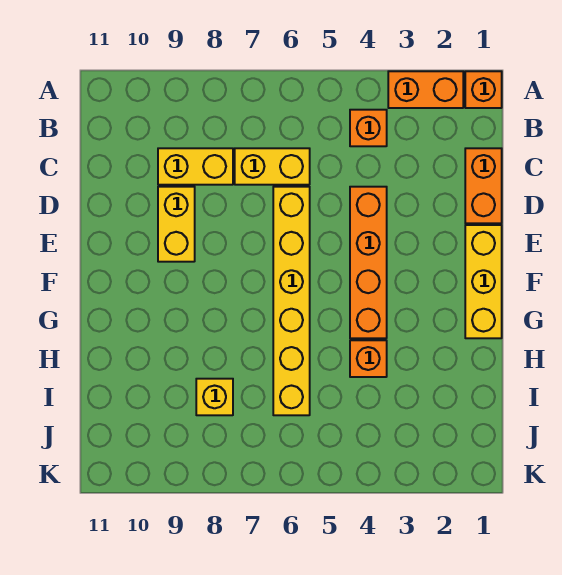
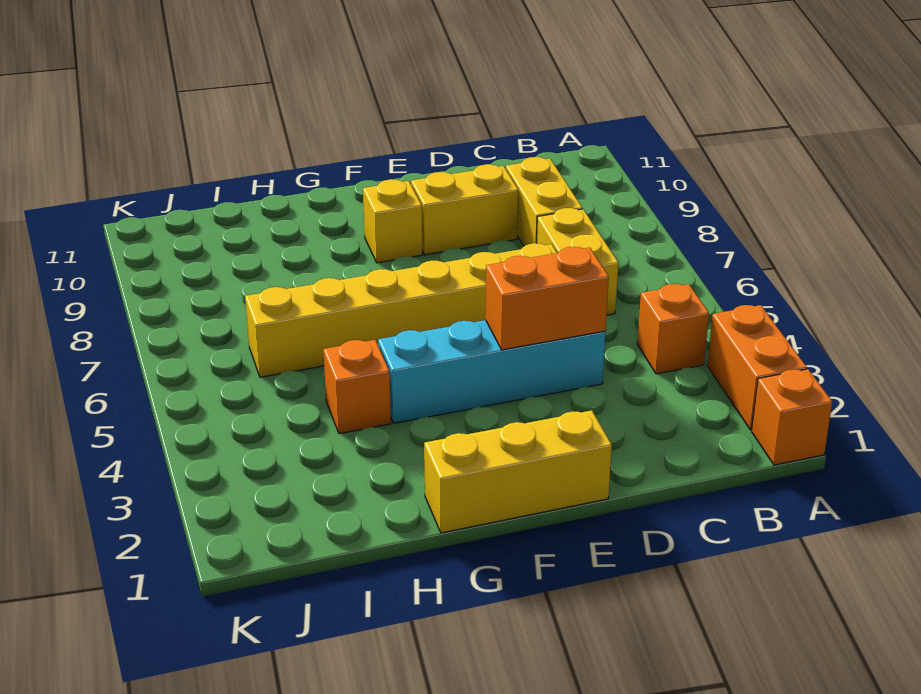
orange 1x2 brick [465,148,502,223] -> orange 1x2 brick moved to [485,247,609,350]
orange 1x4 brick [350,187,387,338] -> cyan 1x4 brick [378,320,605,423]
yellow 1x1 brick [196,379,233,415] -> yellow 1x1 brick moved to [363,179,422,263]

